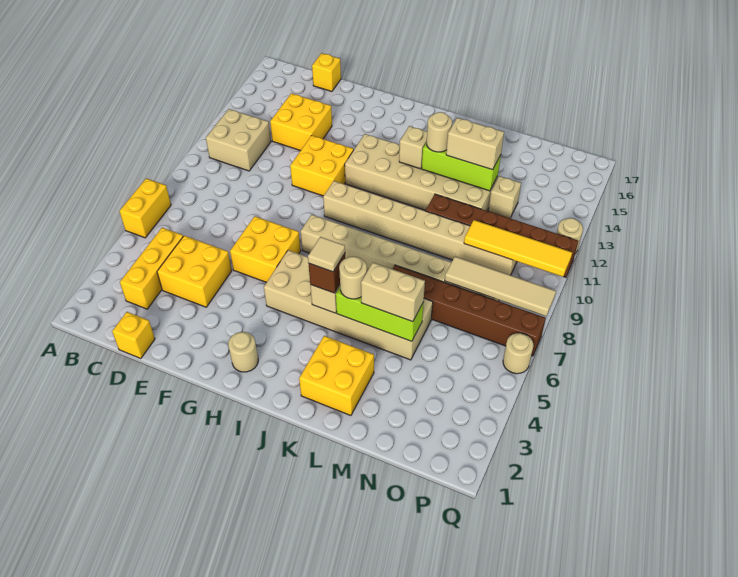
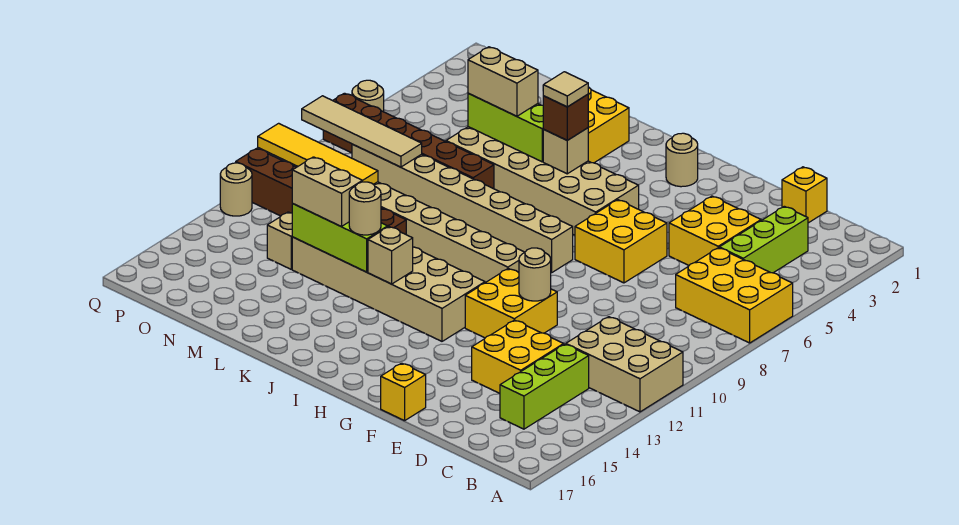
yellow 1x2 brick [119,178,171,238] -> yellow 2x3 brick [676,248,793,343]
tan 2x2 brick [206,109,271,171] -> tan 2x3 brick [566,317,683,412]
yellow 1x3 brick [120,228,183,309] -> lime 1x3 brick [719,206,808,273]
none -> lime 1x3 brick [500,344,589,429]
yellow 1x1 brick [312,53,341,92] -> yellow 1x1 brick moved to [381,363,426,421]
tan 1x1 round brick [339,257,367,299] -> tan 1x1 round brick moved to [519,248,551,301]

